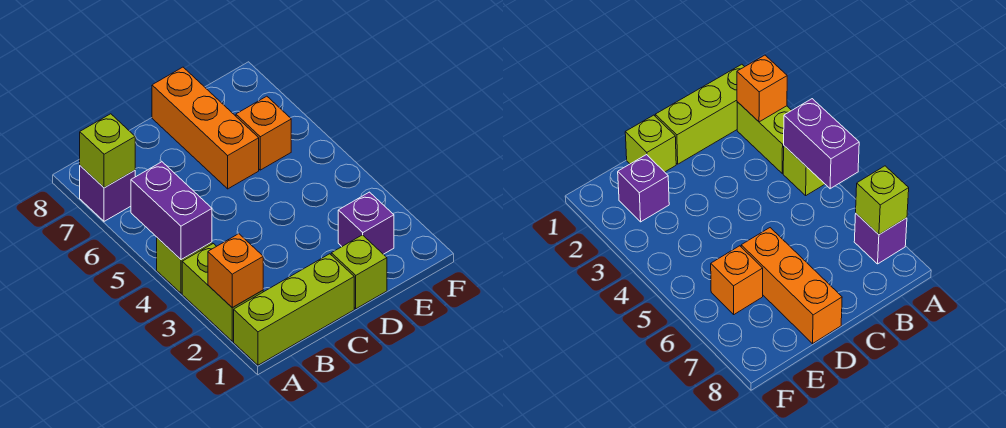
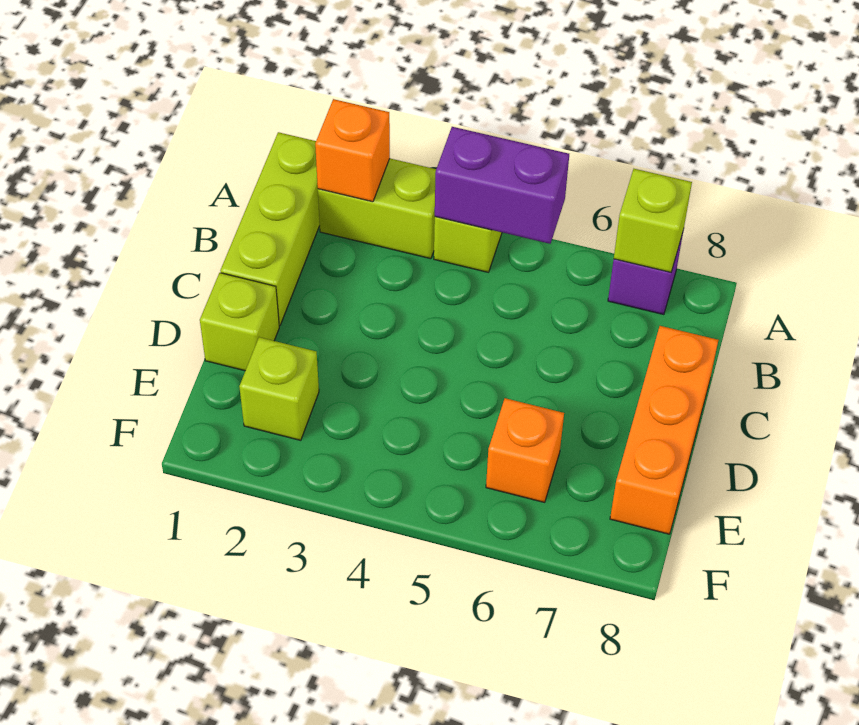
orange 1x3 brick [152,67,259,189] -> orange 1x3 brick turned to [610,326,718,534]
purple 1x1 brick [338,192,394,254] -> lime 1x1 brick [239,337,319,440]

